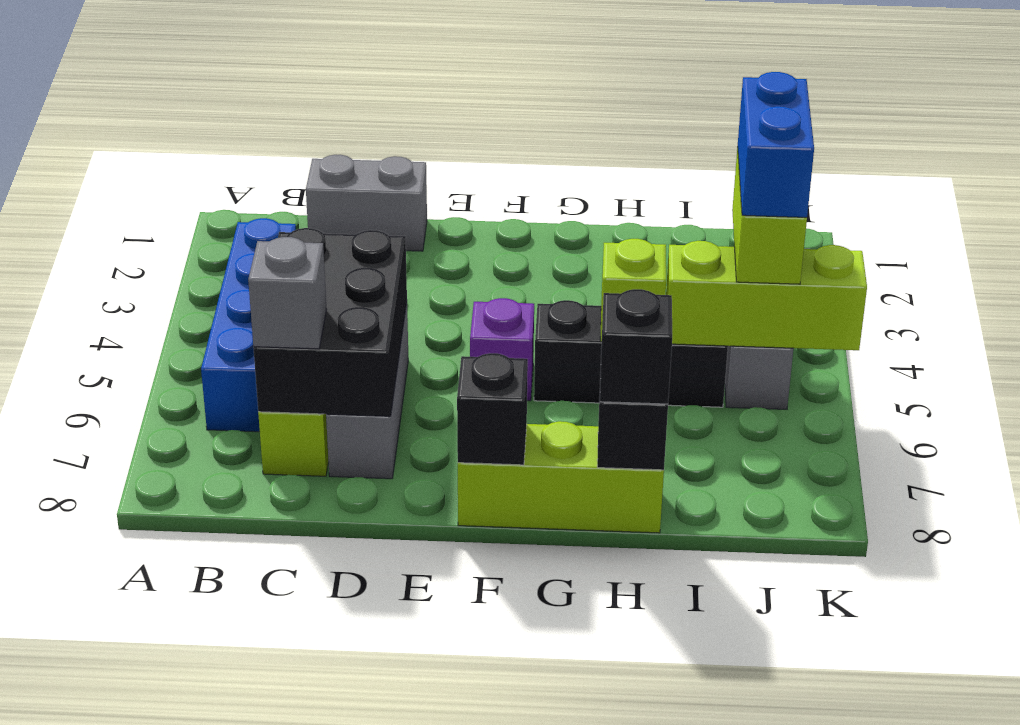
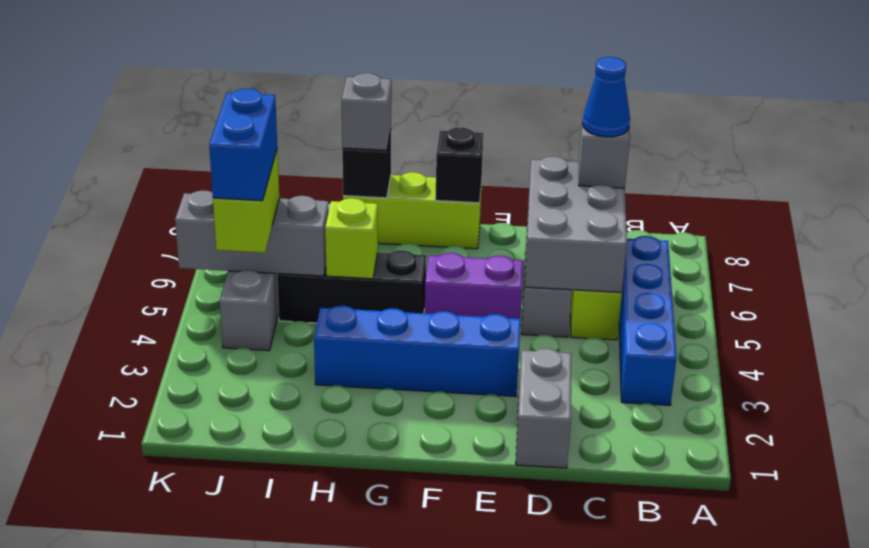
grey 1x2 brick [306,155,427,251] -> grey 1x2 brick turned to [516,349,571,468]
black 2x3 brick [253,228,407,416] -> grey 2x3 brick [525,156,627,292]
none -> blue 1x1 cone [583,57,630,137]
none -> blue 1x4 brick [314,306,521,397]
purple 1x1 brick [470,298,534,401] -> purple 1x2 brick [425,253,523,319]
black 1x1 brick [600,289,672,404] -> grey 1x1 brick [342,73,391,150]
lime 1x3 brick [666,241,867,350] -> grey 1x3 brick [175,190,329,276]

